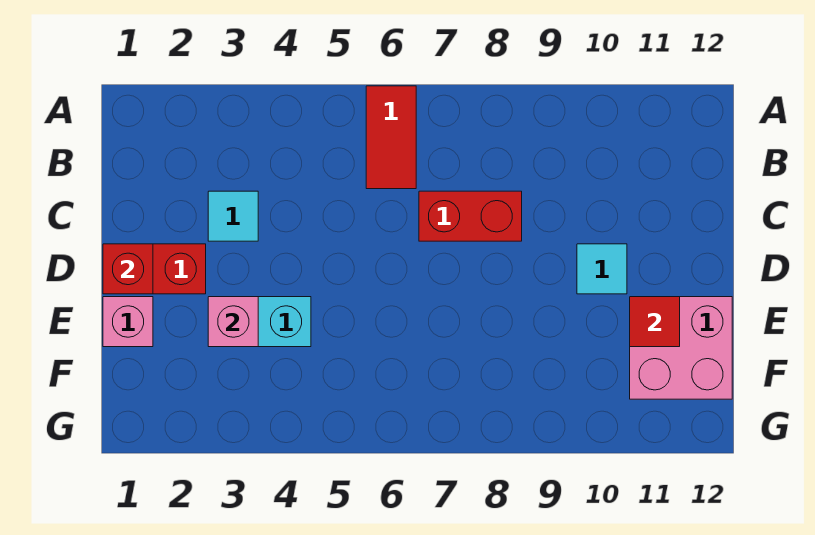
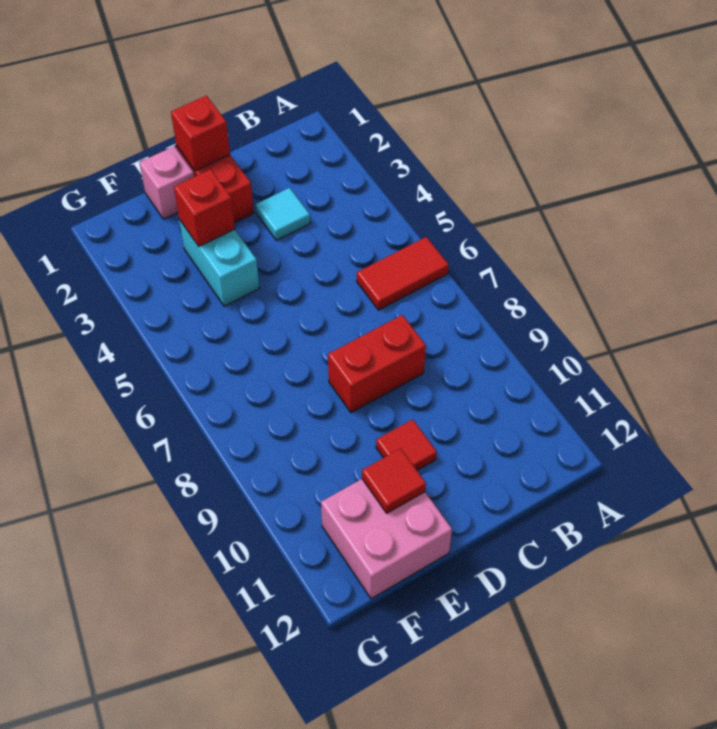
red 1x2 brick [419,191,522,241] -> red 1x2 brick turned to [328,315,426,413]
cyan 1x1 tile [577,244,627,294] -> red 1x1 tile [376,419,437,470]
pink 1x1 brick [208,297,258,347] -> red 1x1 brick [174,169,235,246]

